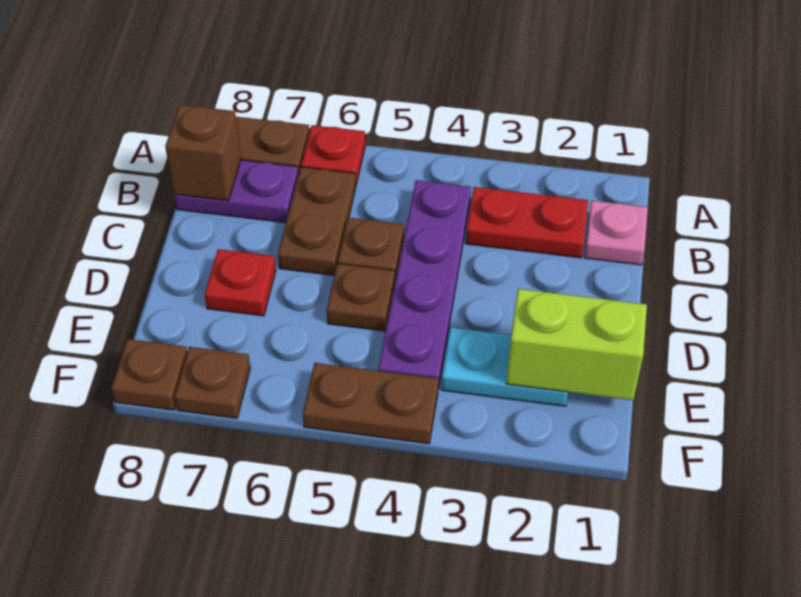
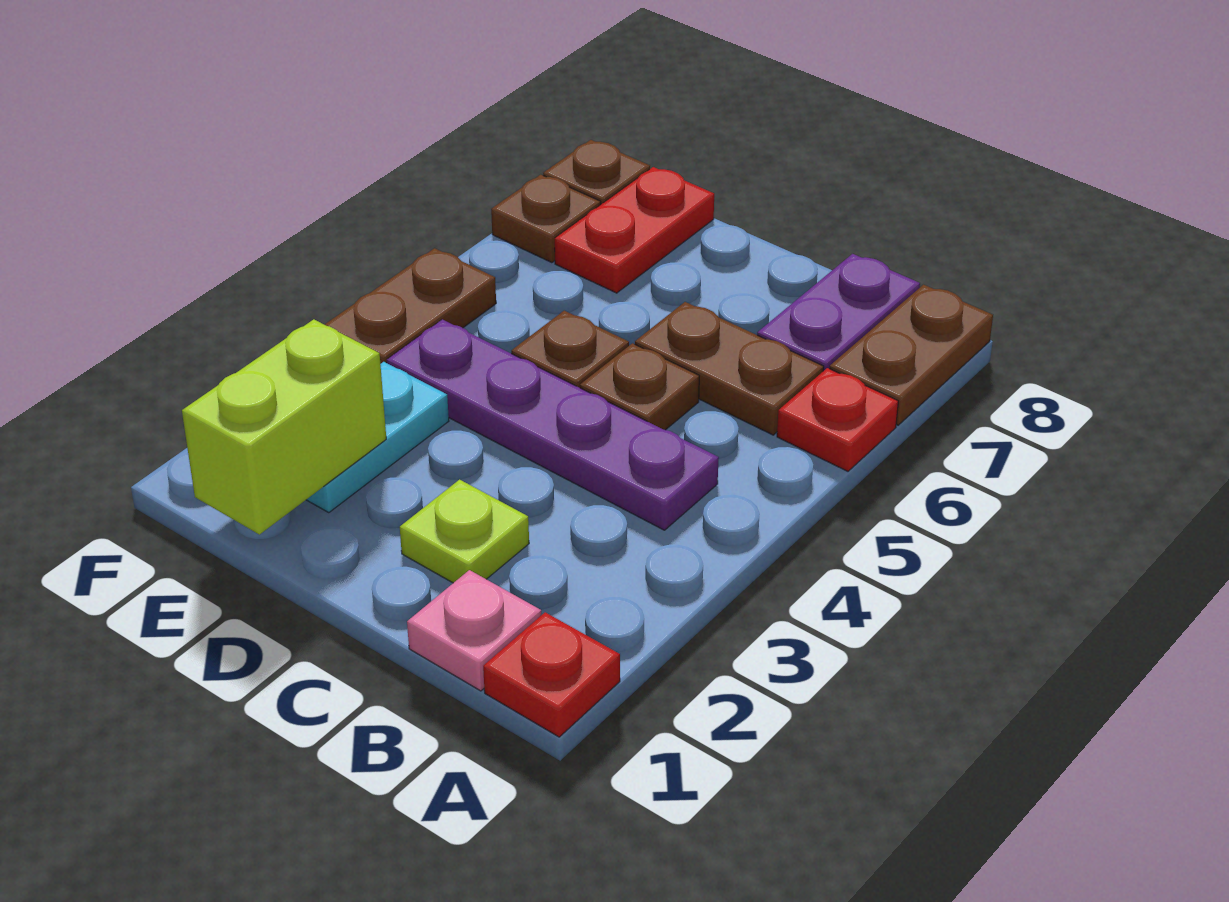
red 1x2 plate [466,187,588,258] -> red 1x2 plate moved to [555,167,714,293]
brown 1x1 brick [165,105,241,201] -> none
none -> lime 1x1 plate [400,480,529,583]
red 1x1 plate [205,249,276,316] -> red 1x1 plate moved to [483,612,620,737]

